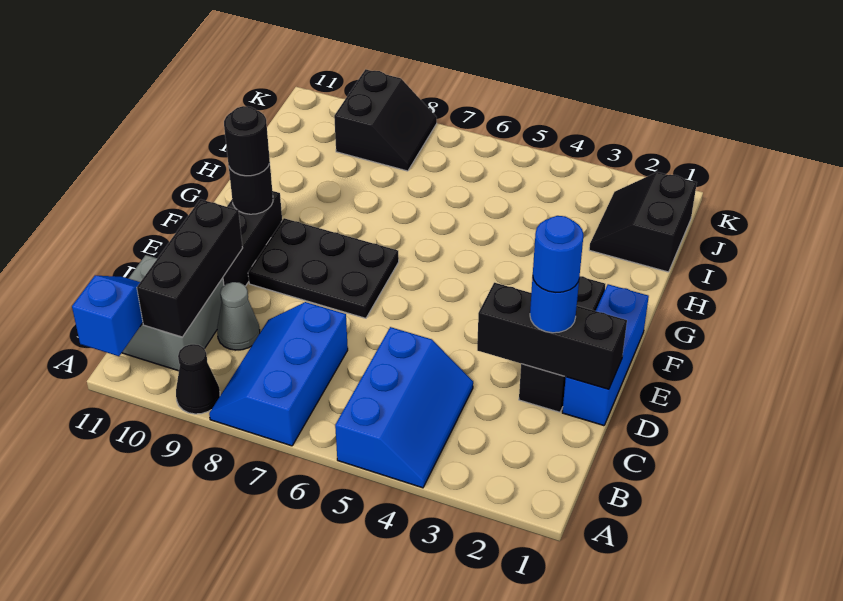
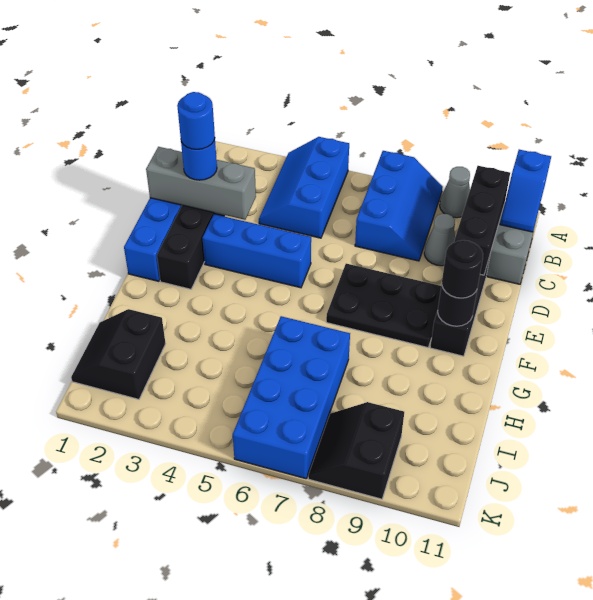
black 1x1 cone [176,344,220,414] -> grey 1x1 cone [440,167,470,218]
black 1x3 brick [477,283,627,389] -> grey 1x3 brick [146,147,256,220]
none -> blue 1x3 brick [202,214,311,288]
none -> blue 2x4 brick [233,316,350,479]
black 2x2 slope [589,172,697,272] -> black 2x2 slope turned to [71,309,166,399]

